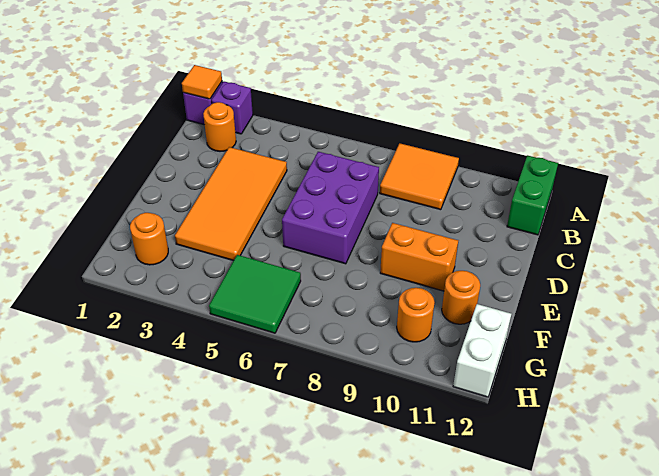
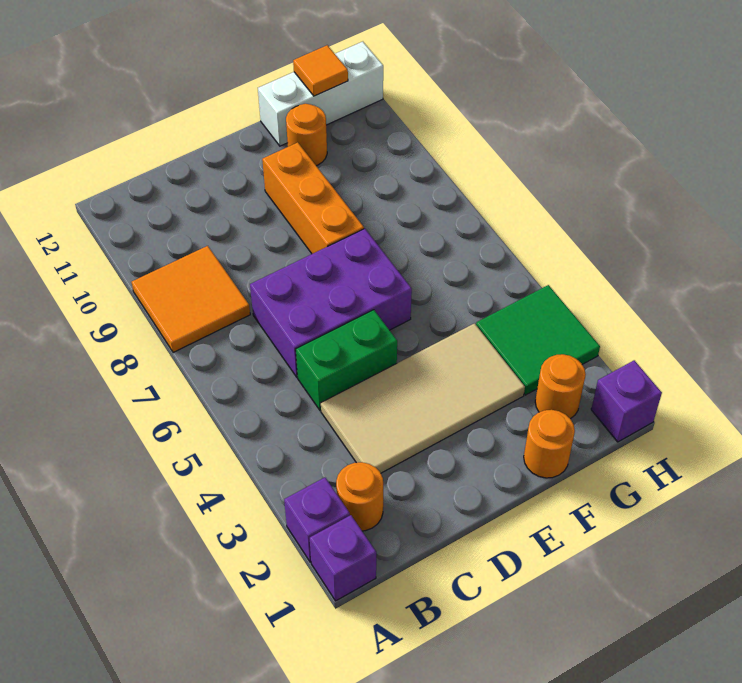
orange 1x1 tile [182,65,222,99] -> orange 1x1 tile moved to [293,45,348,96]
green 1x2 brick [507,155,558,235] -> green 1x2 brick moved to [296,310,397,410]
orange 2x4 tile [175,147,287,261] -> tan 2x4 tile [321,323,525,473]
orange 1x2 brick [380,223,458,291] -> orange 1x3 brick [262,142,364,254]
green 2x2 tile [209,255,301,333] -> green 2x2 tile moved to [476,285,600,395]
orange 1x1 round brick [397,288,435,342] -> orange 1x1 round brick moved to [524,410,575,478]
white 1x2 brick [453,304,511,397] -> white 1x3 brick [258,42,383,146]
none -> purple 1x1 brick [591,360,662,442]

